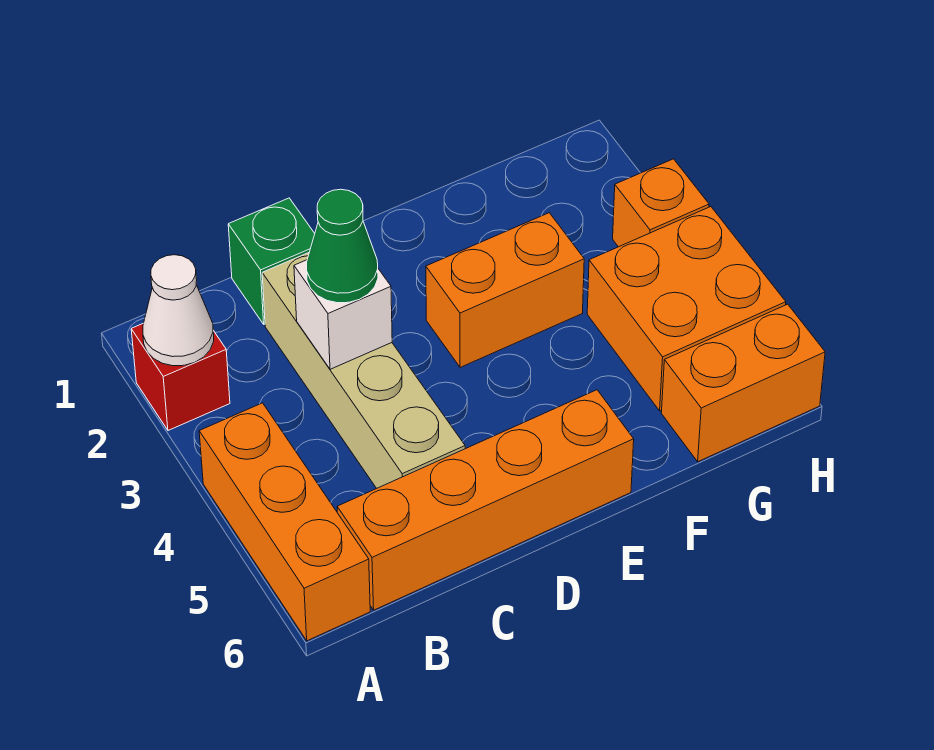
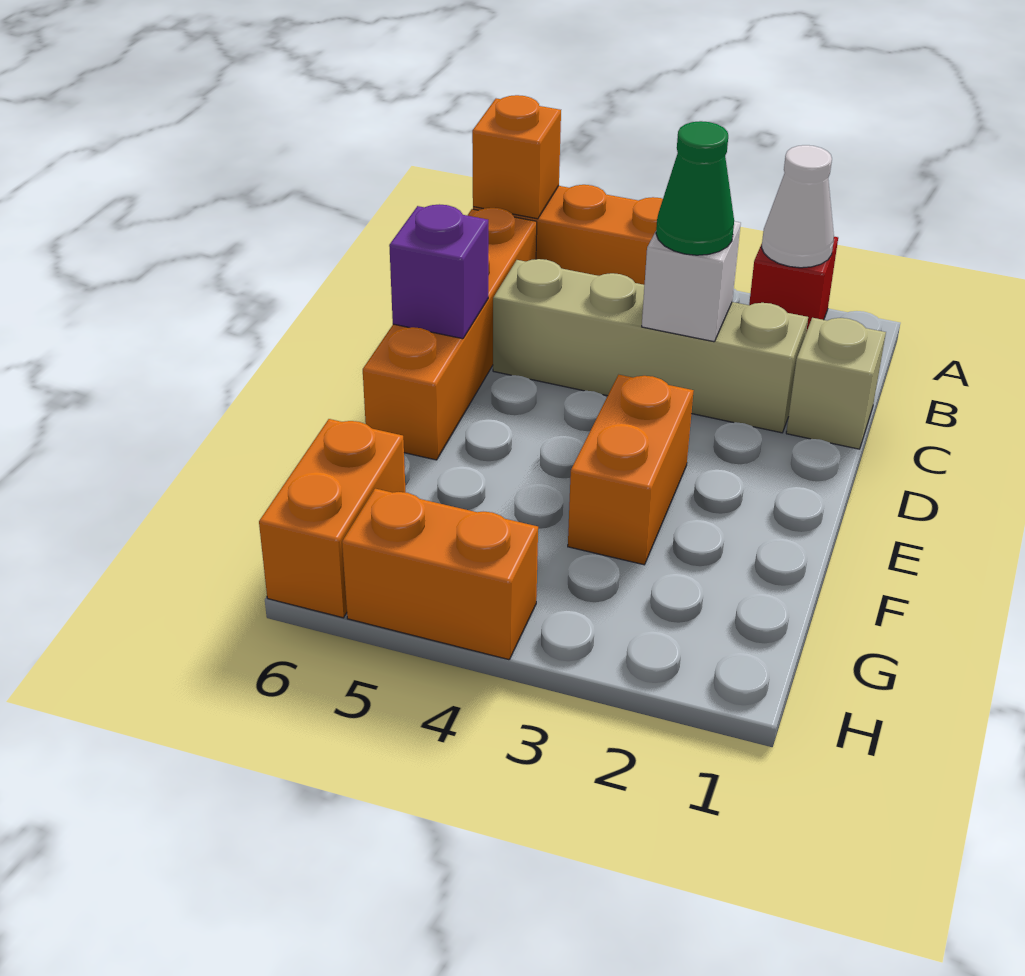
green 1x1 brick [228,198,315,324] -> tan 1x1 brick [786,318,886,449]
none -> purple 1x1 brick [389,204,488,339]
orange 2x2 brick [587,207,786,411] -> orange 1x2 brick [342,489,538,660]
orange 1x1 brick [613,159,709,247] -> orange 1x1 brick moved to [472,95,561,219]

